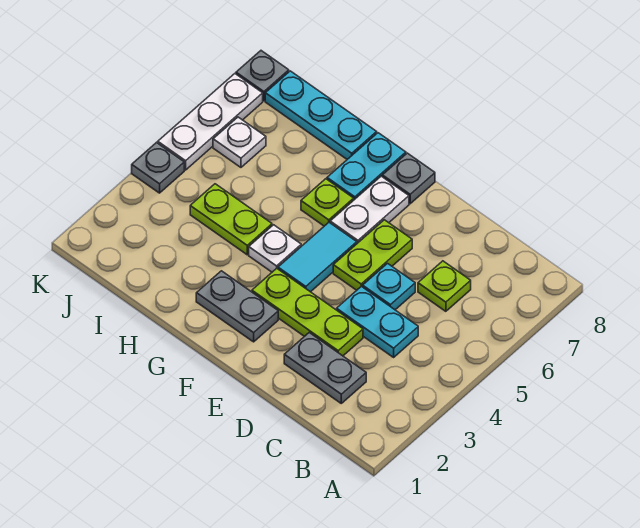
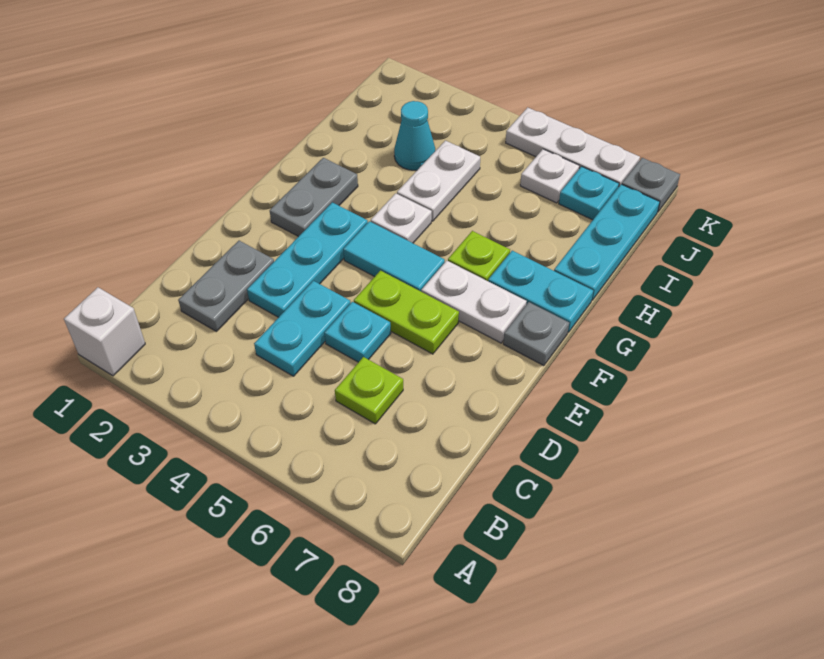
none -> white 1x1 brick [64,287,145,376]
lime 1x3 plate [252,268,363,356] -> cyan 1x3 plate [247,202,368,317]
lime 1x2 plate [190,184,272,255] -> white 1x2 plate [397,141,480,221]
none -> cyan 1x1 cone [394,101,435,171]
none -> cyan 1x1 plate [559,166,619,220]
grey 1x1 plate [132,143,184,193] -> none

